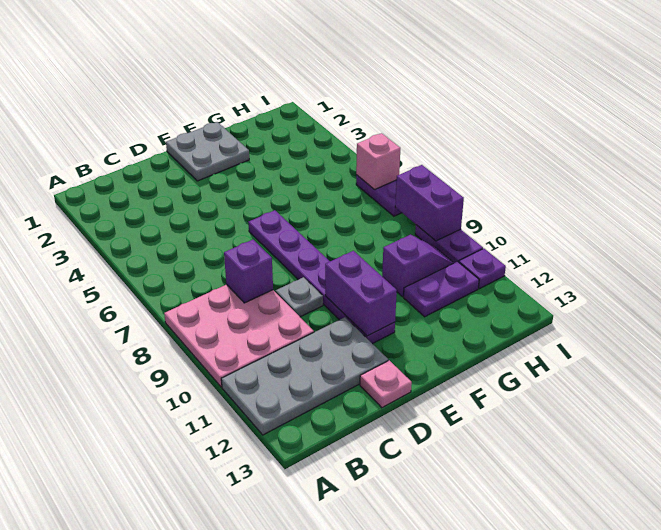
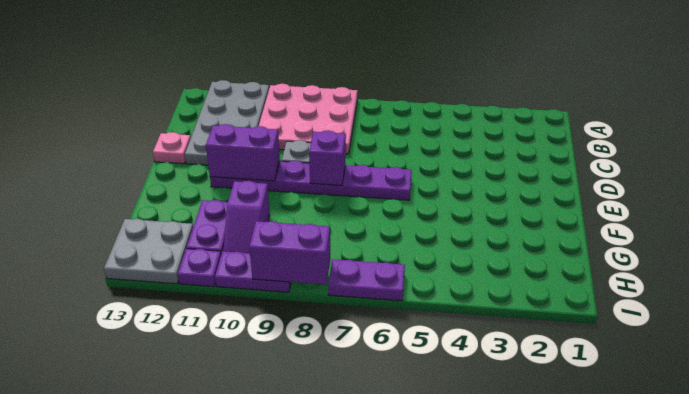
purple 1x1 brick [224,240,273,303] -> purple 1x1 brick moved to [309,130,346,185]
grey 2x2 plate [166,122,249,181] -> grey 2x2 plate moved to [104,219,193,284]
pink 1x1 brick [356,133,400,190] -> none

